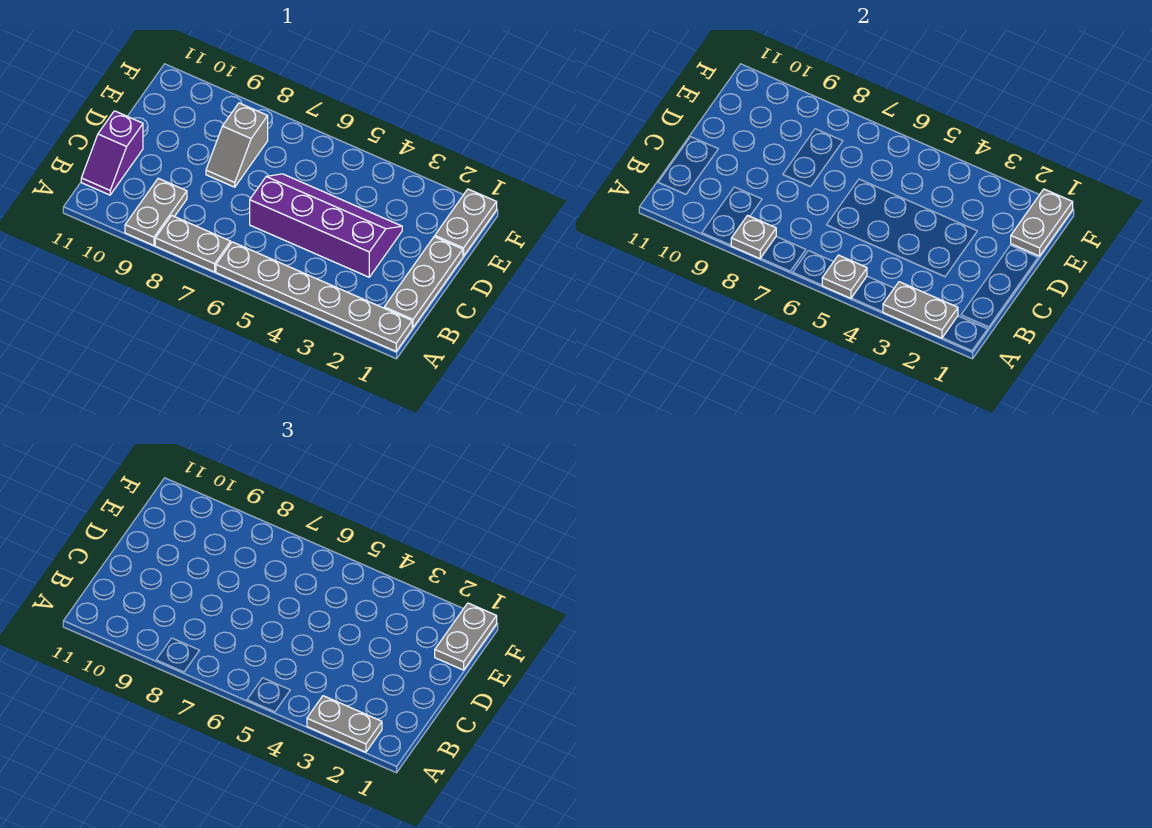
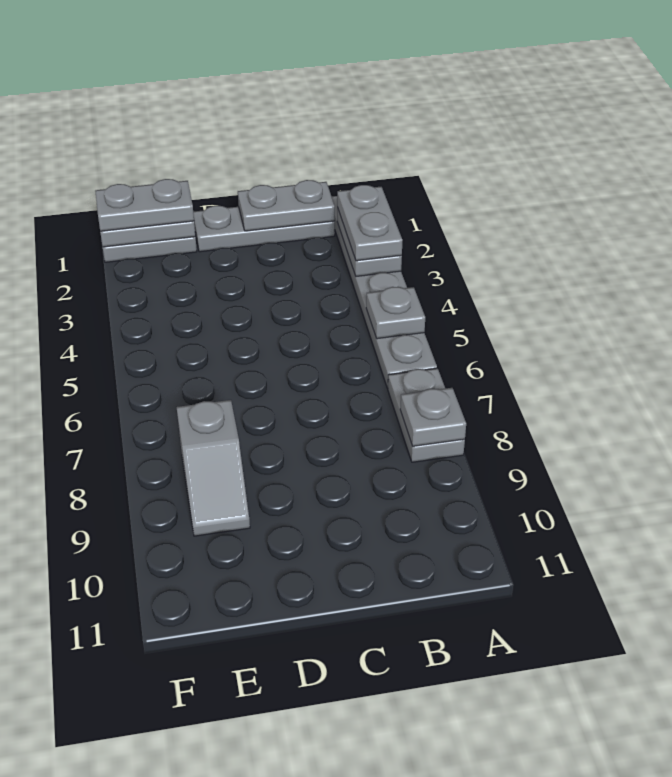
grey 1x2 plate [125,178,187,245] -> grey 1x2 plate moved to [238,180,335,231]
purple 1x2 slope [81,111,143,195] -> none
purple 2x4 slope [250,174,402,277] -> none
grey 1x2 slope [206,103,268,187] -> grey 1x2 slope turned to [177,400,250,536]

